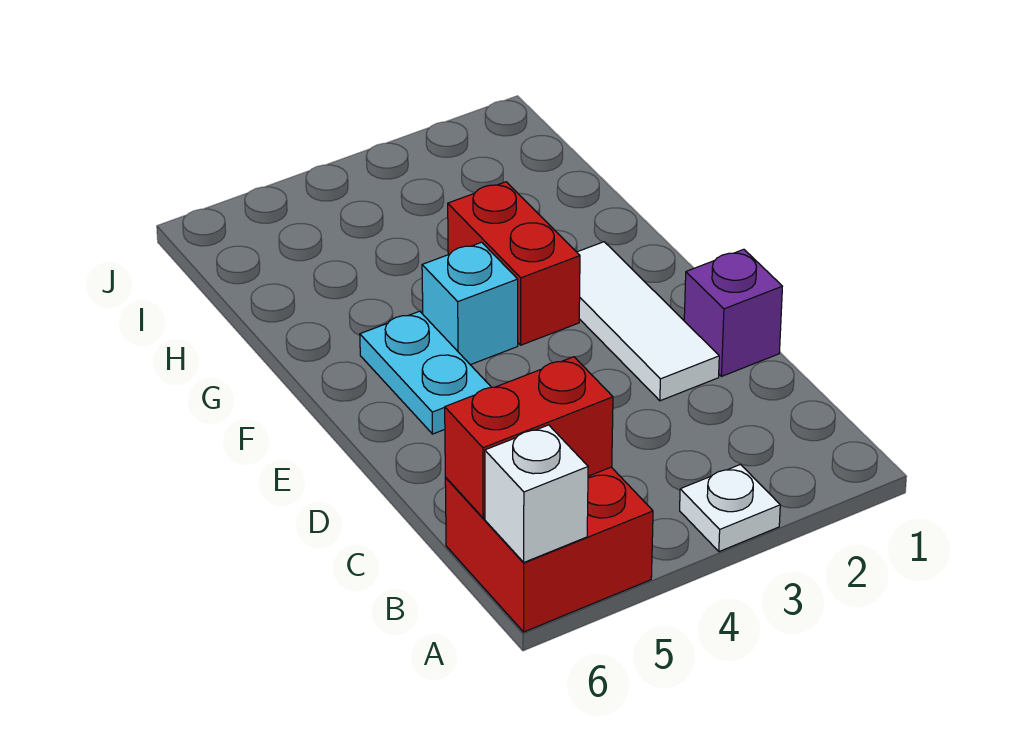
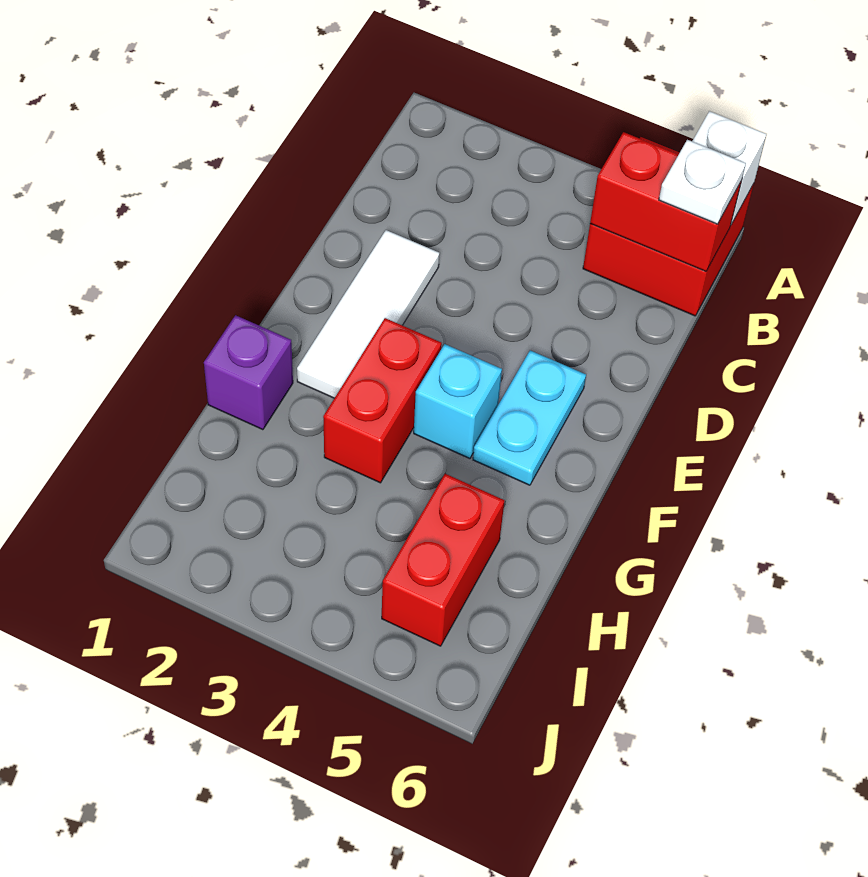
white 1x1 plate [680,465,780,552] -> white 1x1 plate moved to [659,140,746,224]
purple 1x1 brick [684,249,782,376] -> purple 1x1 brick moved to [204,315,293,430]
none -> red 1x2 brick [382,474,504,646]

